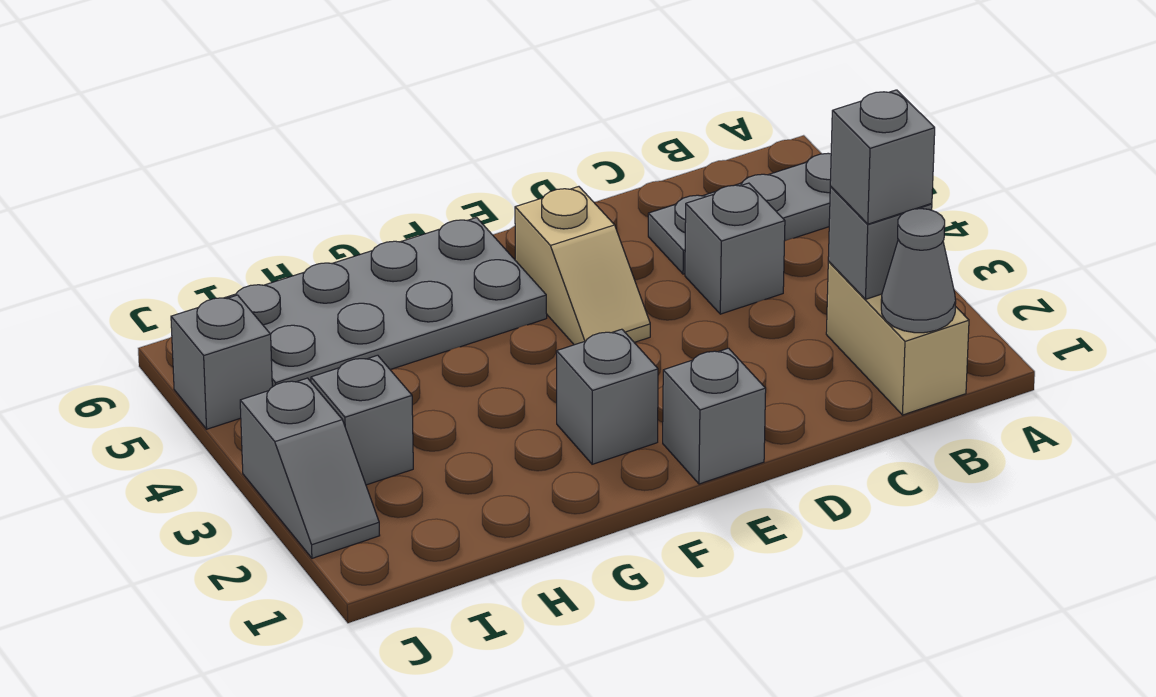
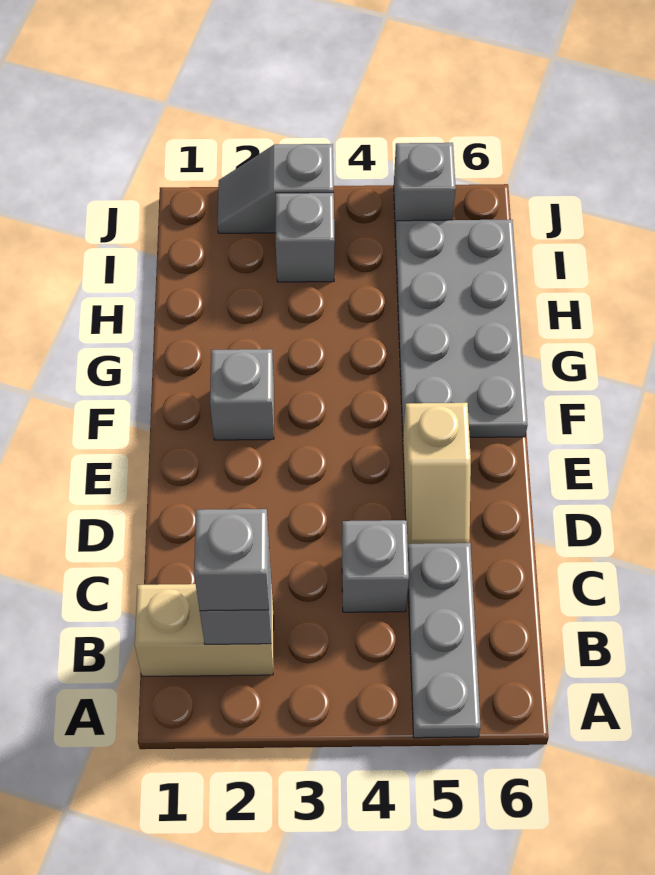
grey 1x1 cone [881,209,956,333] -> none
grey 1x1 brick [663,348,766,484] -> none
tan 1x2 slope [515,187,650,345] -> tan 1x2 slope turned to [403,403,471,544]

